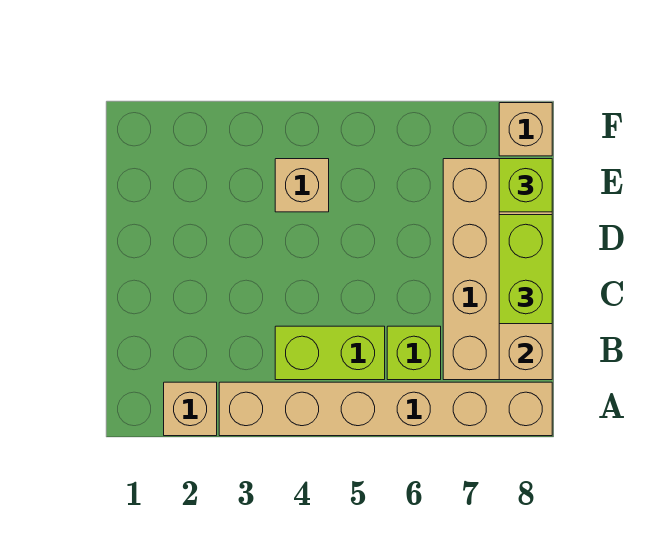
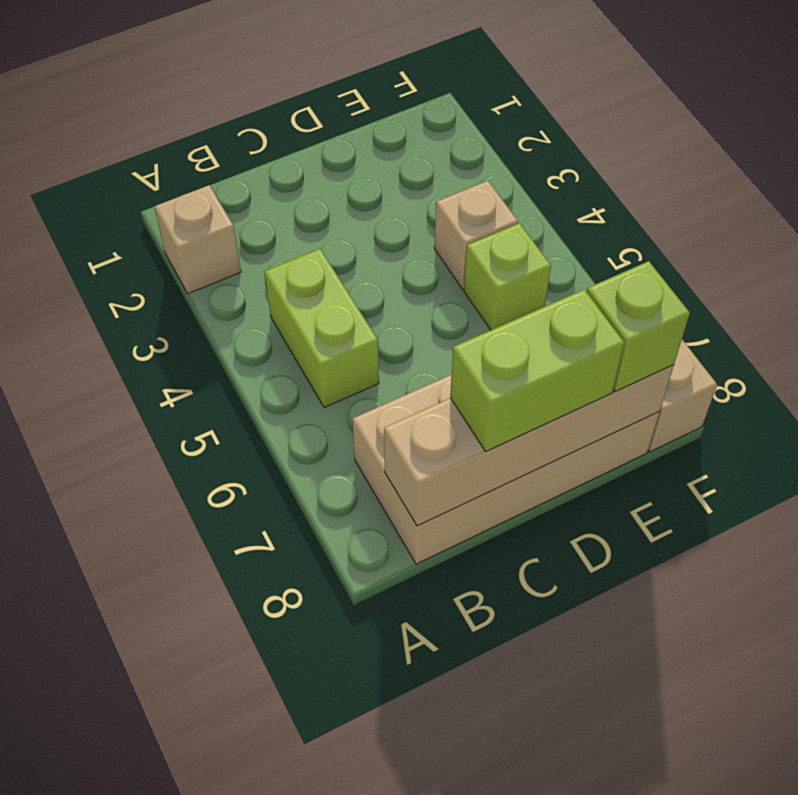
tan 1x6 brick [219,382,552,436] -> none
lime 1x1 brick [387,326,441,380] -> lime 1x1 brick moved to [464,223,551,330]

